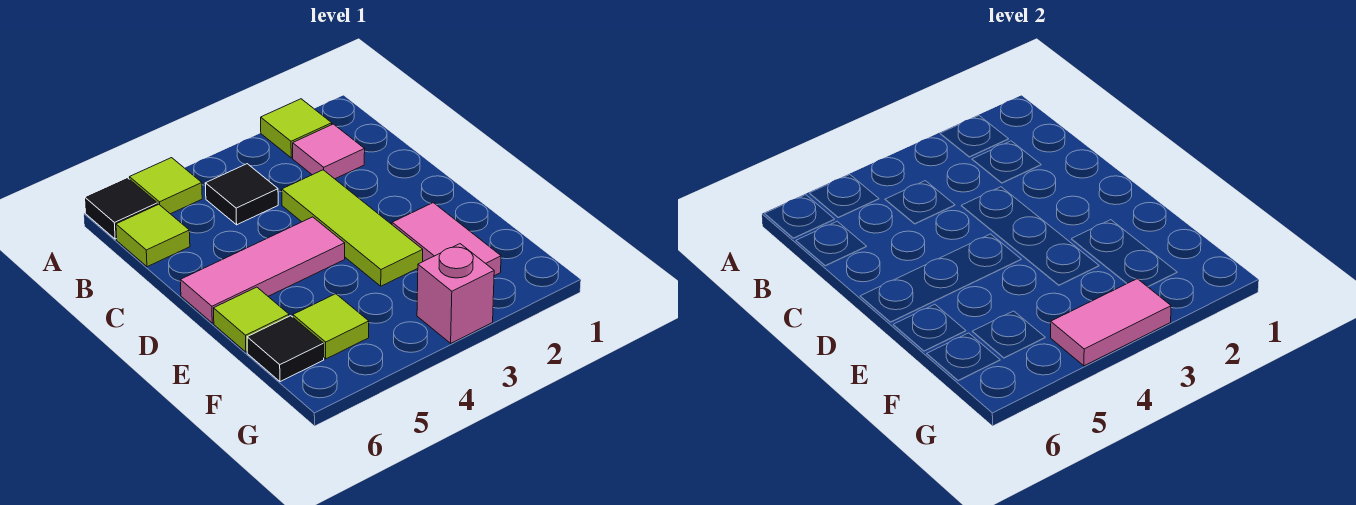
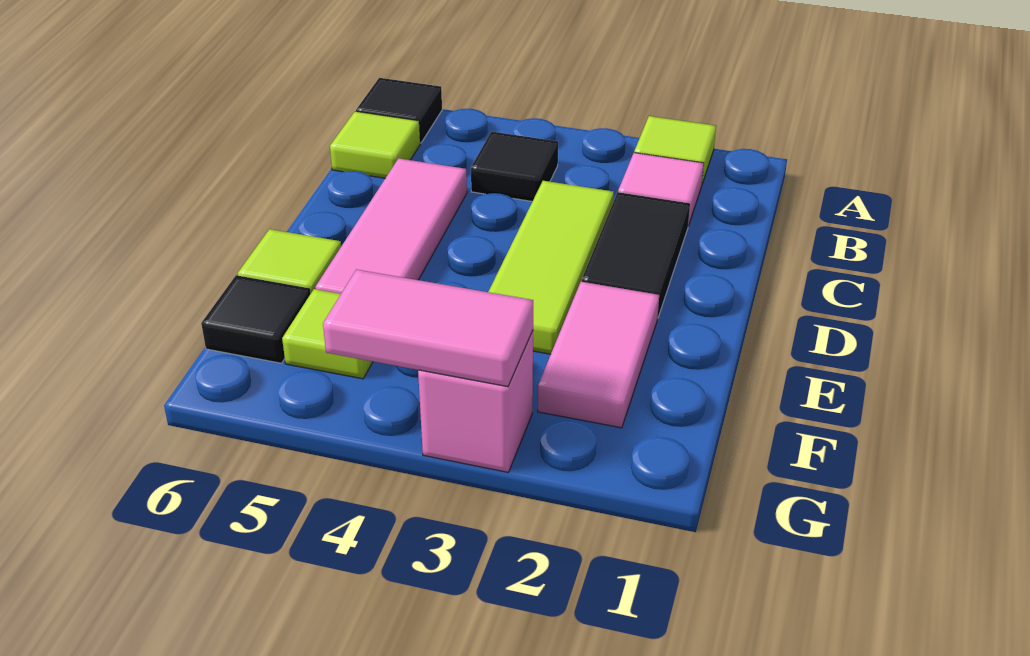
lime 1x1 tile [129,158,202,214] -> none
none -> black 1x2 tile [582,192,690,317]
pink 1x3 tile [180,217,345,323] -> pink 1x3 tile turned to [315,158,467,294]

